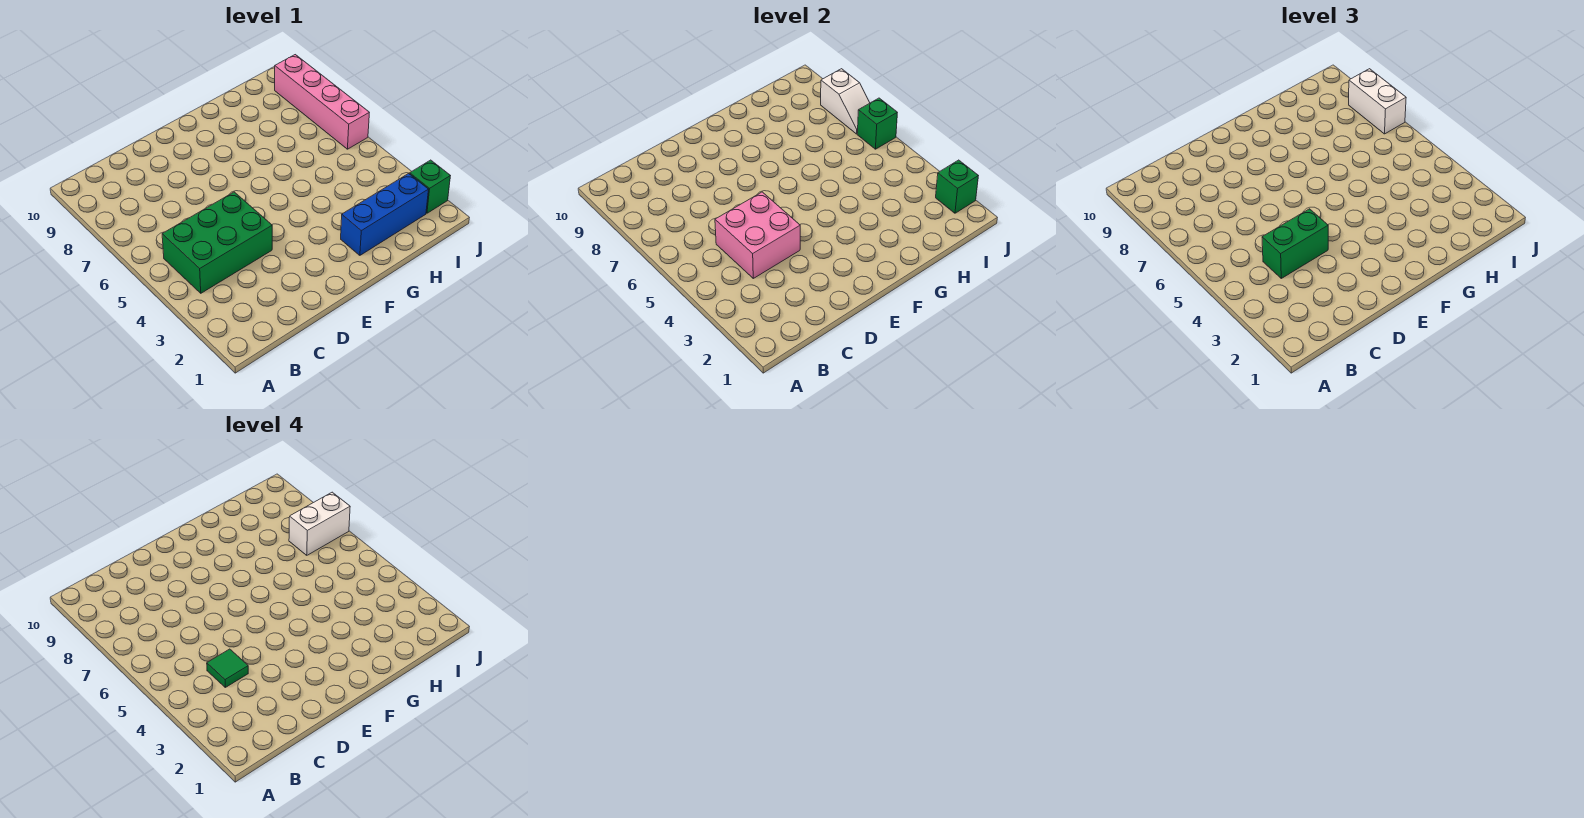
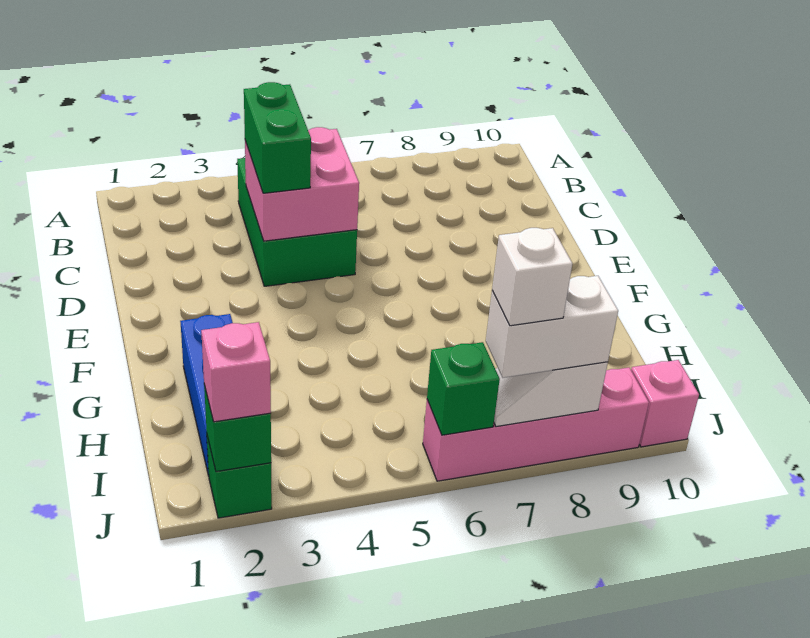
green 1x1 tile [207,649,248,687] -> none
white 1x2 brick [289,492,350,555] -> white 1x1 brick [492,227,572,326]
none -> pink 1x1 brick [201,322,271,422]
none -> pink 1x1 brick [631,360,699,447]

